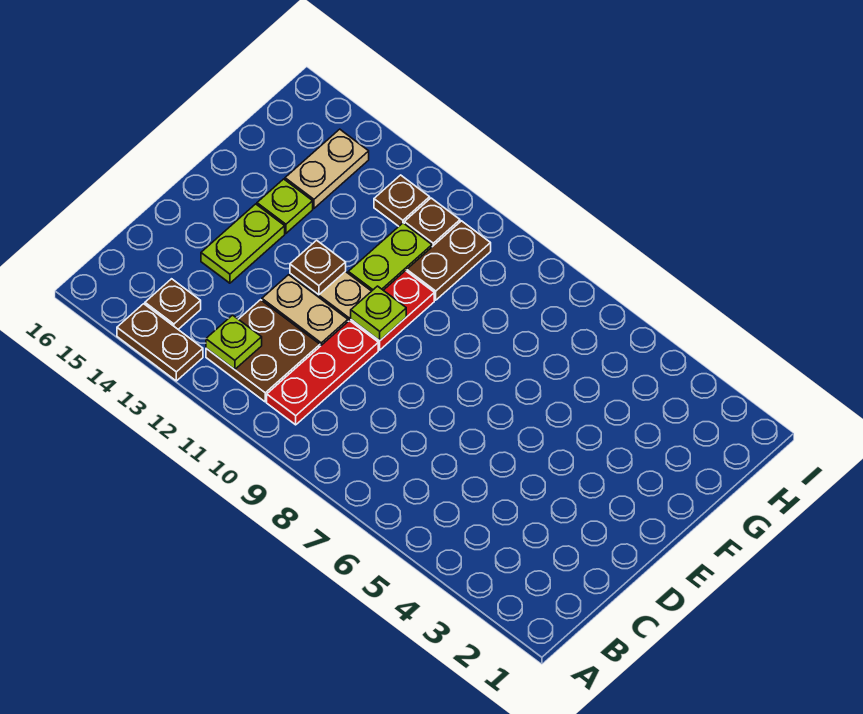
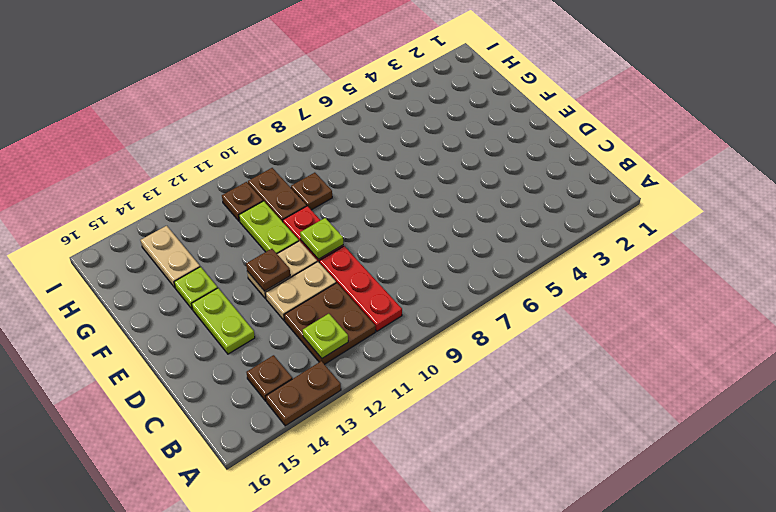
brown 1x1 plate [374,175,430,226] -> brown 1x1 plate moved to [291,173,332,210]

